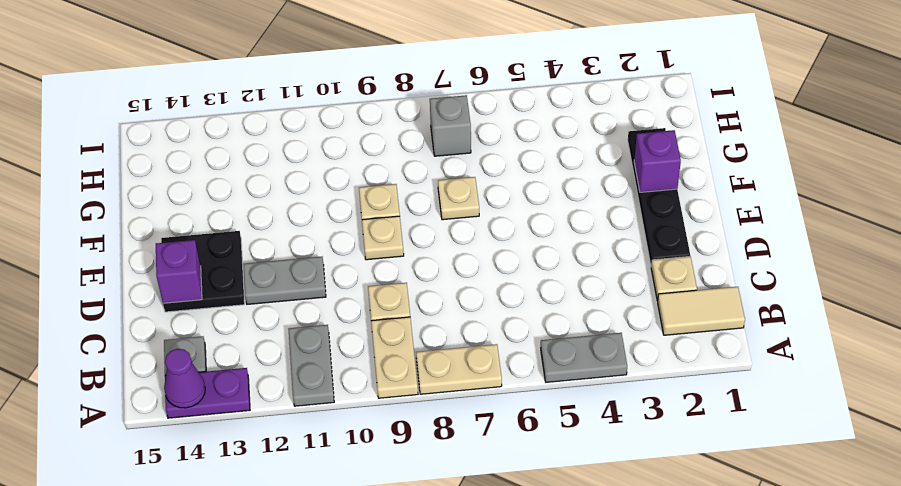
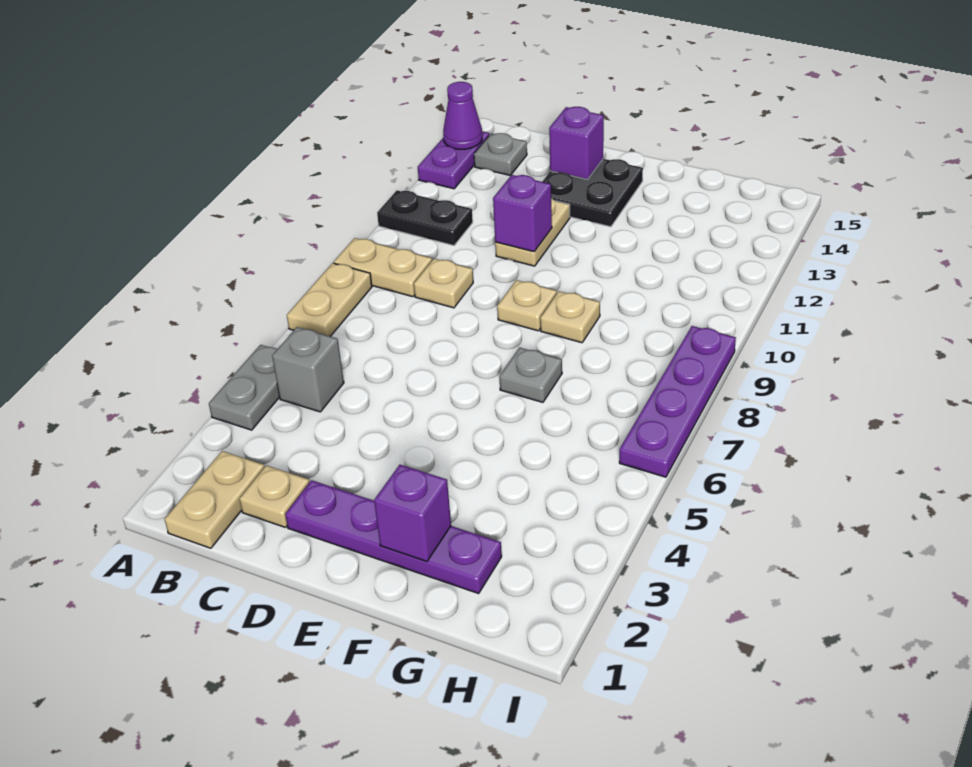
grey 1x2 plate [289,325,334,406] -> black 1x2 plate [377,190,473,245]
tan 1x2 tile [658,287,745,335] -> tan 1x2 plate [164,451,264,548]
black 1x4 plate [628,128,690,267] -> purple 1x4 plate [285,480,502,593]
grey 1x2 plate [243,257,326,304] -> tan 1x2 plate [495,198,570,266]
none -> purple 1x1 brick [493,175,552,252]
tan 1x1 plate [438,177,479,220] -> grey 1x1 plate [499,348,562,402]
grey 1x1 brick [430,95,471,156] -> grey 1x1 brick moved to [272,327,344,412]
none -> purple 1x4 plate [619,326,736,477]

